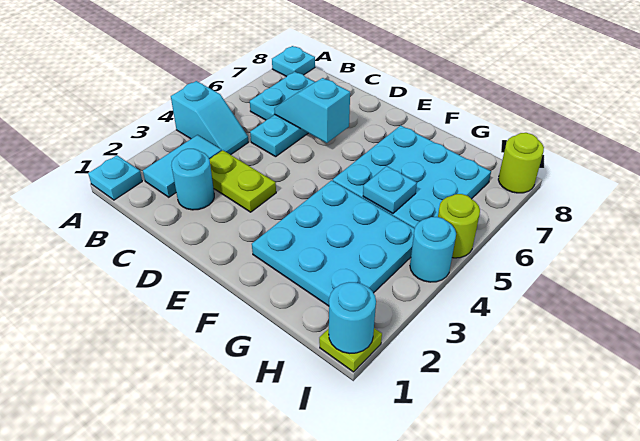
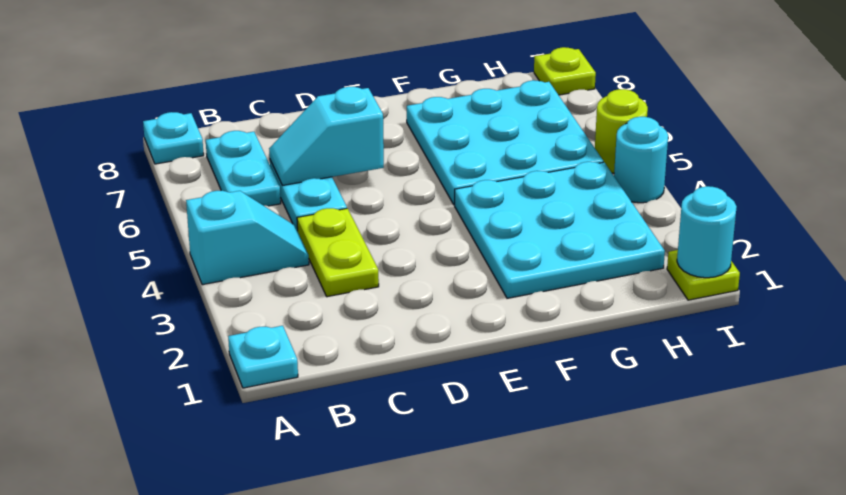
cyan 1x2 tile [143,135,222,197] -> none
cyan 1x1 round brick [171,149,214,210] -> none
lime 1x2 plate [209,150,276,212] -> lime 1x2 plate turned to [297,208,379,297]
cyan 1x1 plate [363,166,417,214] -> none
lime 1x1 round brick [498,133,544,193] -> lime 1x1 plate [534,47,596,95]

